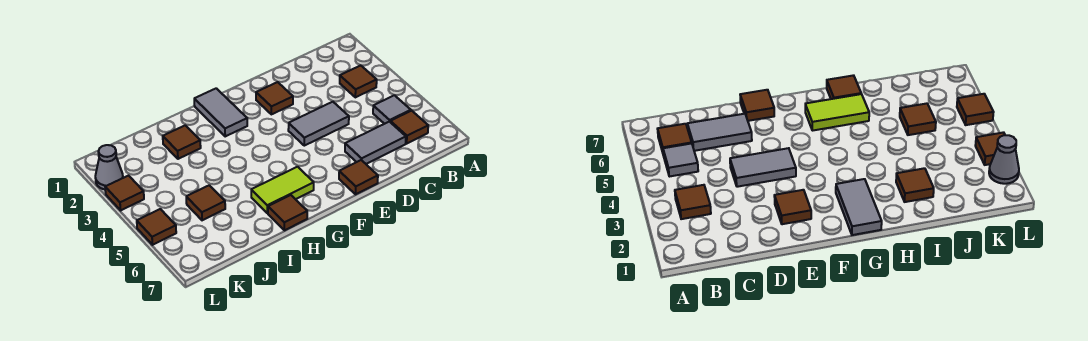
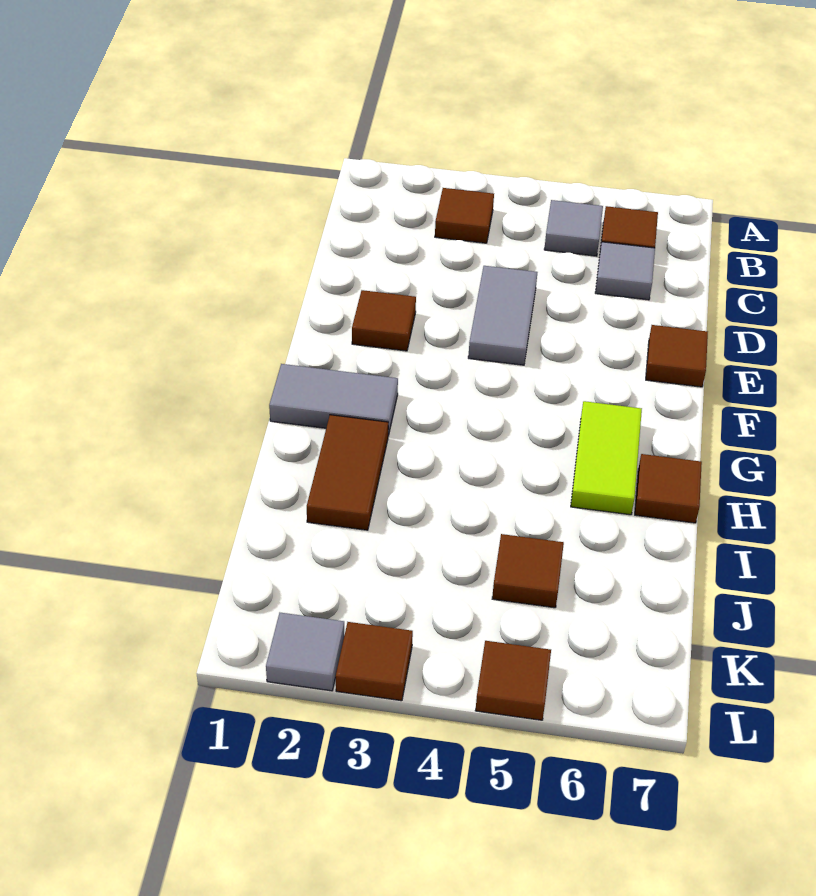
grey 1x2 tile [345,122,406,164] -> grey 1x1 tile [595,242,655,300]
brown 1x1 tile [163,125,201,159] -> brown 1x2 tile [307,415,388,530]
grey 1x1 cone [95,145,123,190] -> grey 1x1 tile [266,613,344,691]

